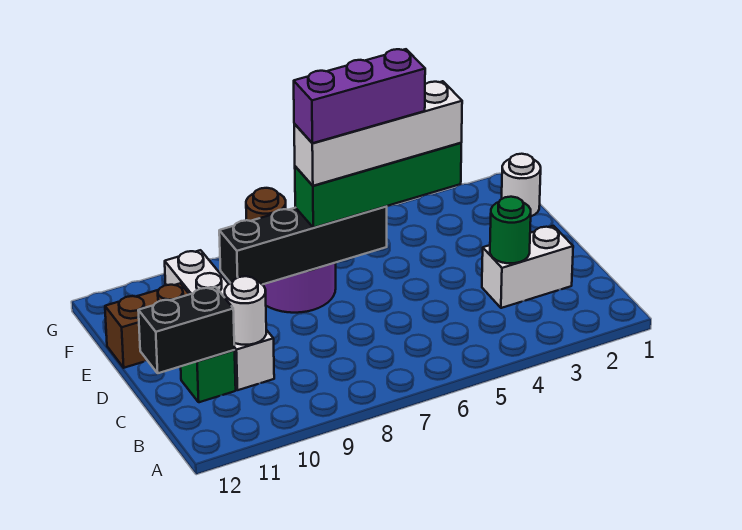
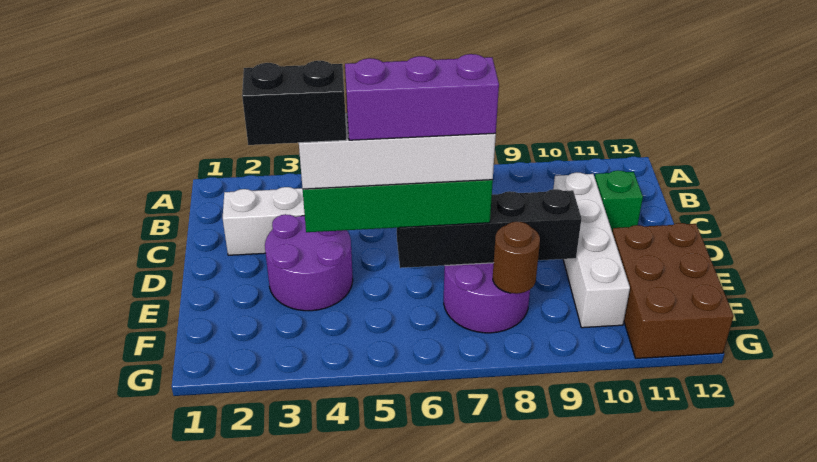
green 1x1 round brick [490,197,531,263] -> none
white 1x1 round brick [225,276,266,345] -> none
black 1x2 brick [138,287,235,373] -> black 1x2 brick moved to [242,61,346,145]
none -> purple 2x2 round brick [265,214,353,311]
brown 1x2 brick [105,283,189,368] -> brown 2x3 brick [612,223,734,358]
white 1x1 round brick [502,154,541,216] -> none

